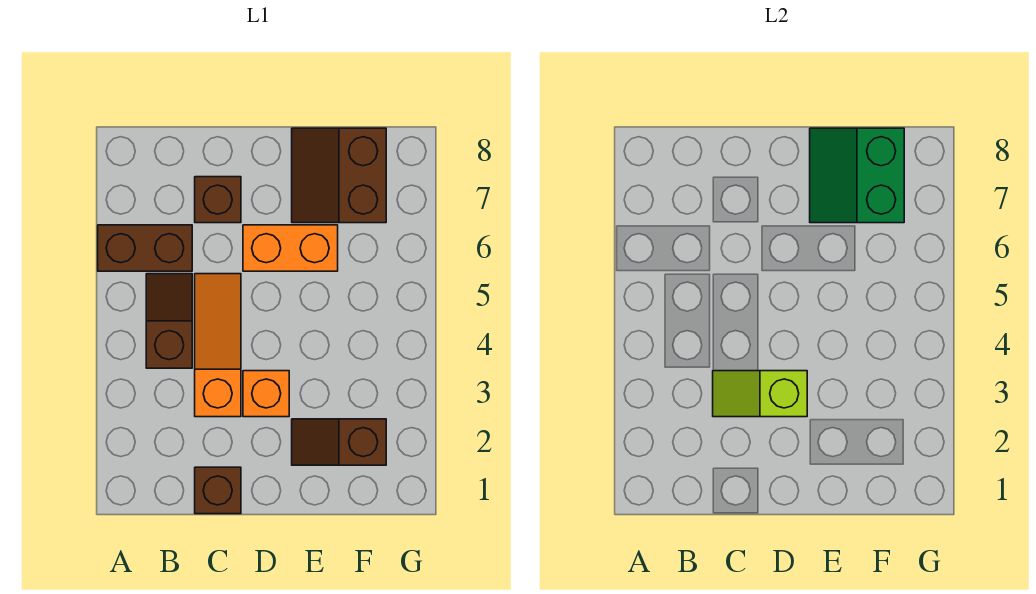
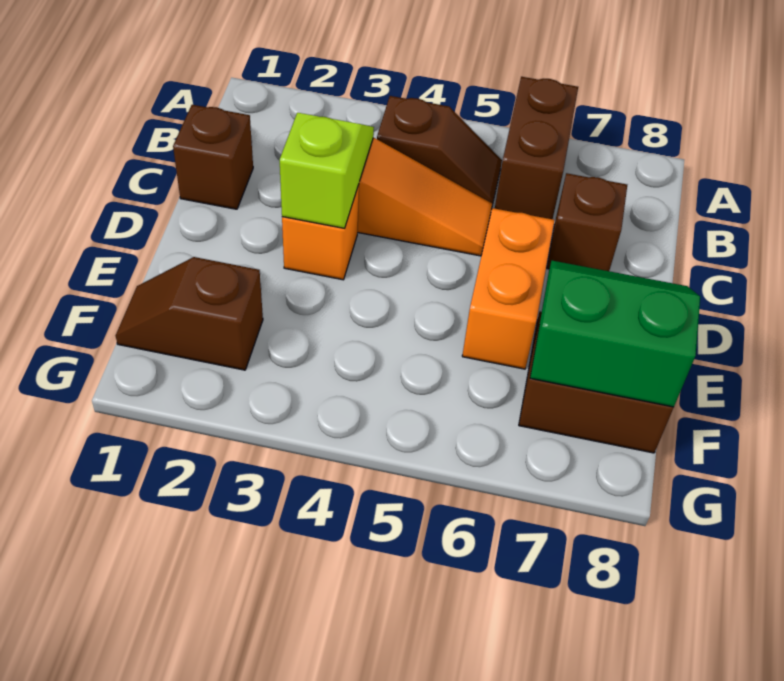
brown 1x2 slope [292,419,386,465] -> brown 1x2 slope turned to [116,257,263,370]

